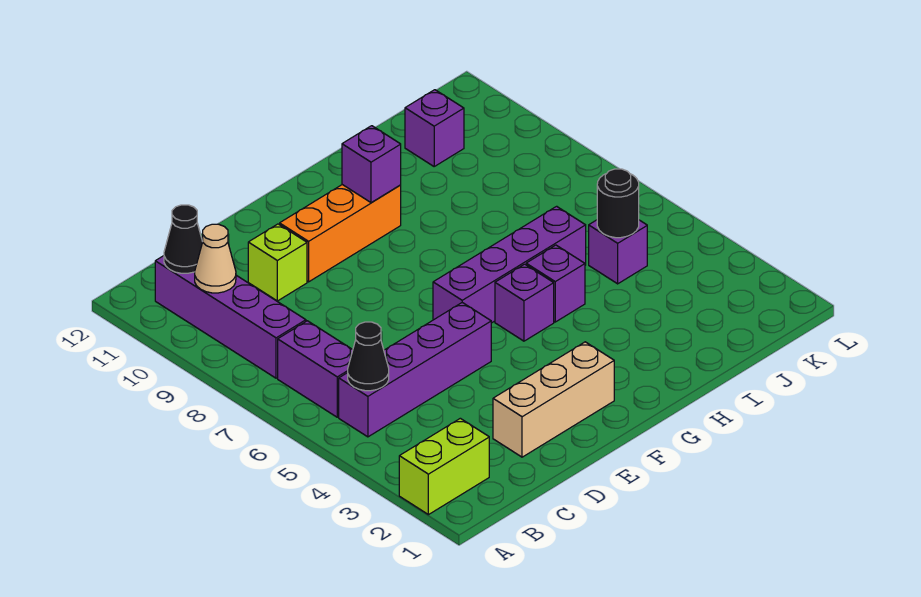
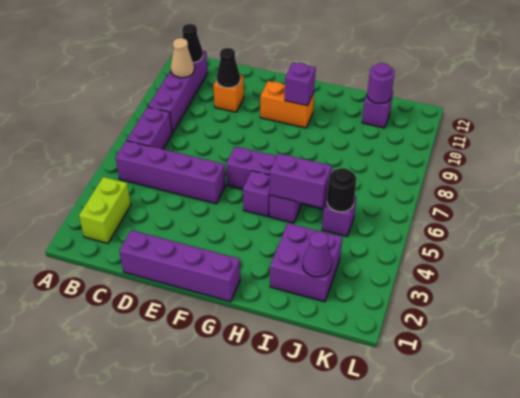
lime 1x2 brick [399,418,489,515] -> lime 1x2 brick turned to [79,177,131,243]
black 1x1 cone [348,322,389,391] -> black 1x1 cone moved to [217,48,240,88]
none -> purple 1x4 brick [119,230,240,302]
tan 1x3 brick [493,342,614,457] -> none
lime 1x1 brick [248,224,307,301] -> orange 1x1 brick [213,75,244,112]
orange 1x3 brick [280,185,401,282] -> orange 1x2 brick [260,81,314,128]
none -> purple 1x2 brick [269,153,332,208]
none -> purple 2x2 brick [270,223,342,302]
none -> purple 1x1 cone [303,232,332,277]
none -> purple 1x1 round brick [367,63,394,104]

